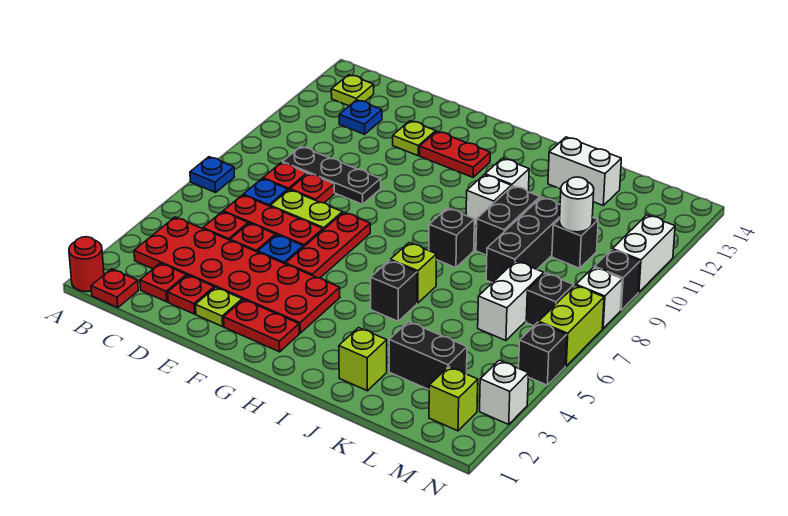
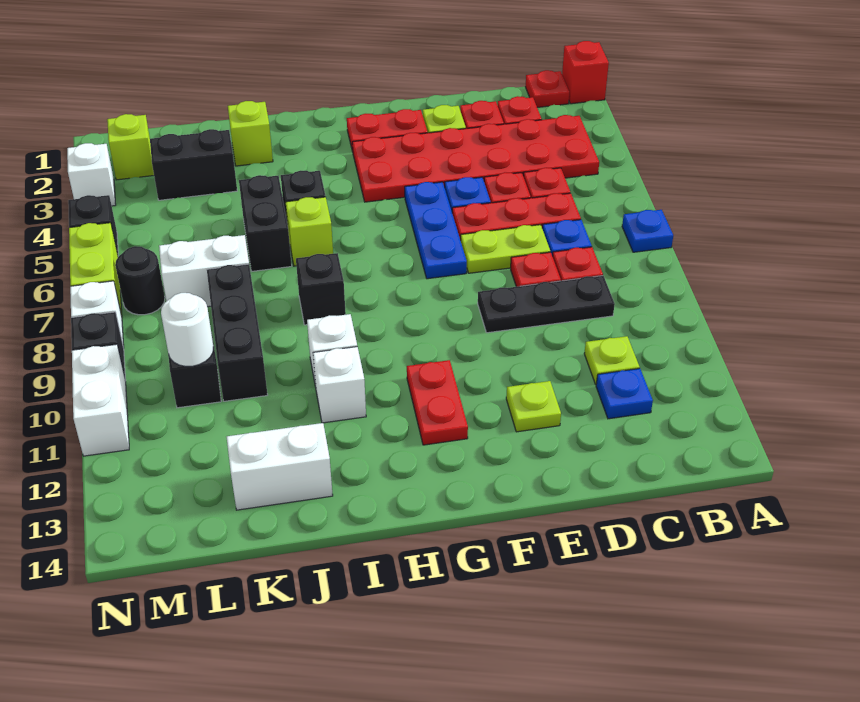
red 1x1 round brick [69,237,104,292] -> red 1x1 brick [562,41,609,104]
lime 1x1 plate [331,75,374,106] -> lime 1x1 plate moved to [584,336,640,384]
red 1x3 plate [286,212,370,278] -> blue 1x3 plate [405,182,467,279]
red 1x2 plate [420,131,490,177] -> red 1x2 plate turned to [407,360,468,445]
black 1x2 brick [476,186,540,255] -> black 1x2 brick moved to [239,175,292,271]
white 1x2 brick [478,261,544,340] -> white 1x2 brick turned to [159,235,249,307]
black 1x1 brick [526,273,574,326] -> black 1x1 round brick [115,246,165,315]

